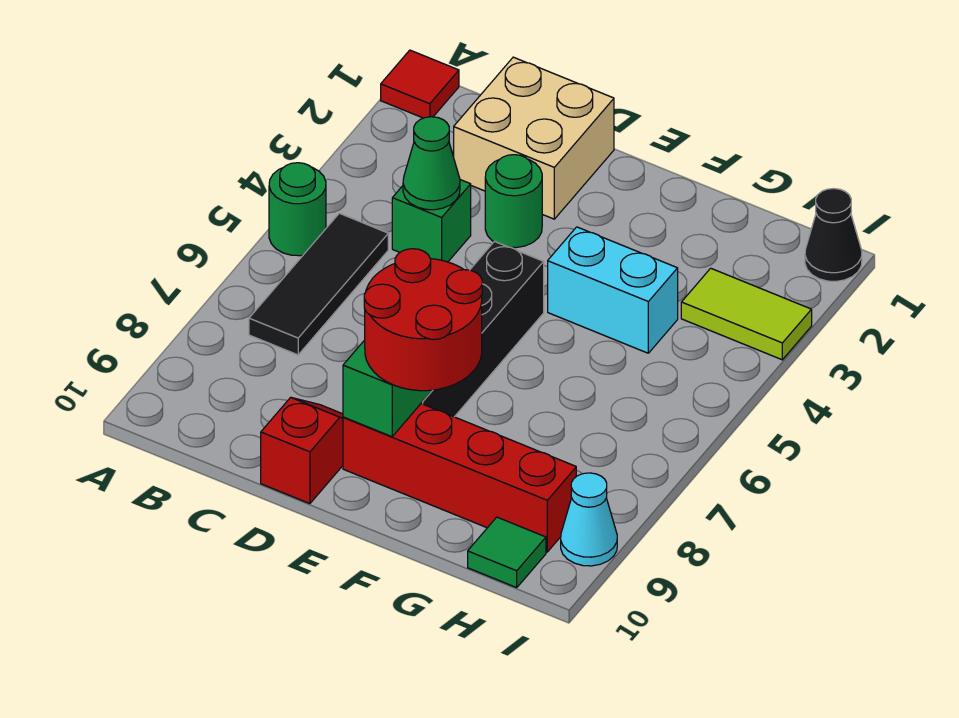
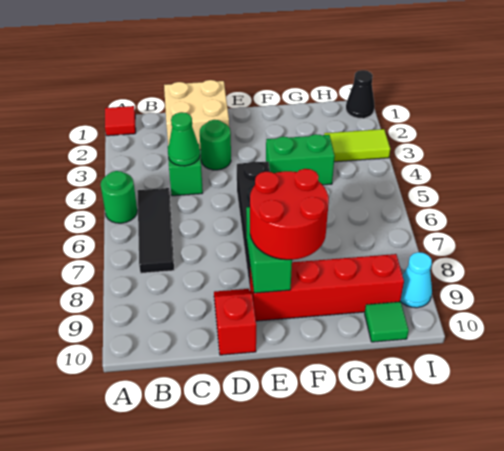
cyan 1x2 brick [548,227,678,353] -> green 1x2 brick [266,134,335,185]

